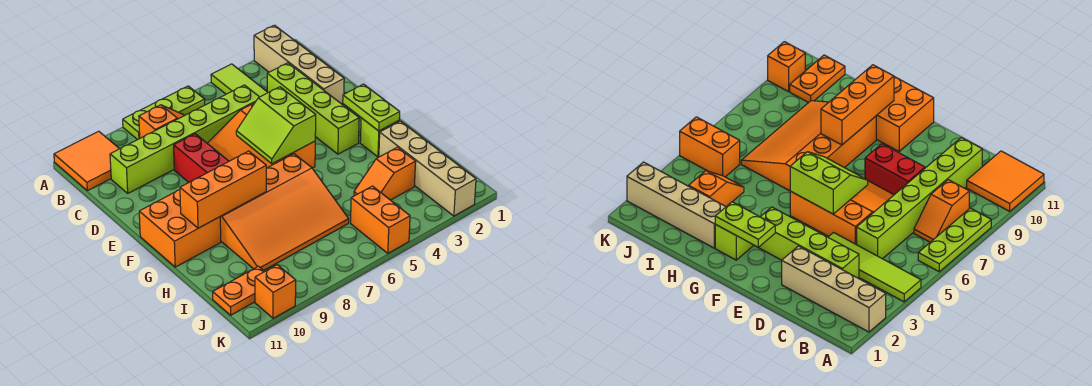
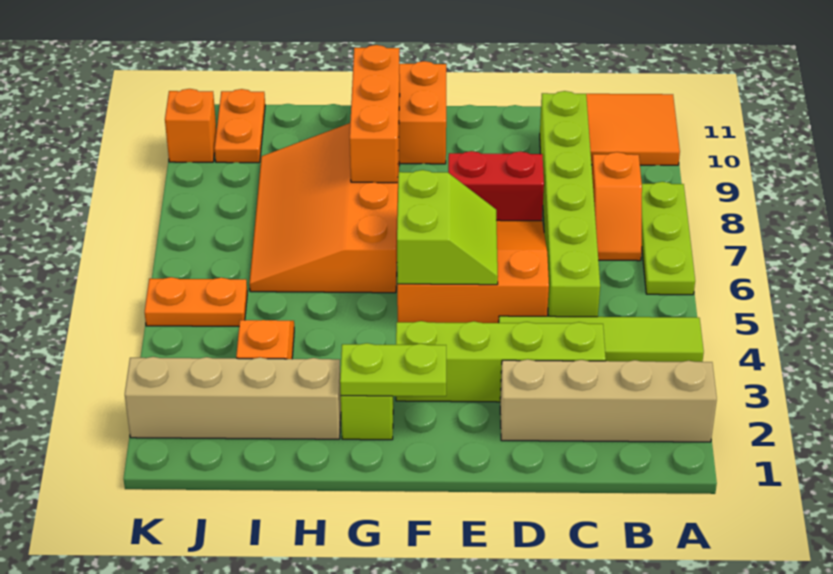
lime 2x2 slope [236,87,316,164] -> lime 2x2 slope turned to [397,170,498,285]
orange 1x2 brick [351,186,410,253] -> orange 1x2 plate [145,277,247,326]

